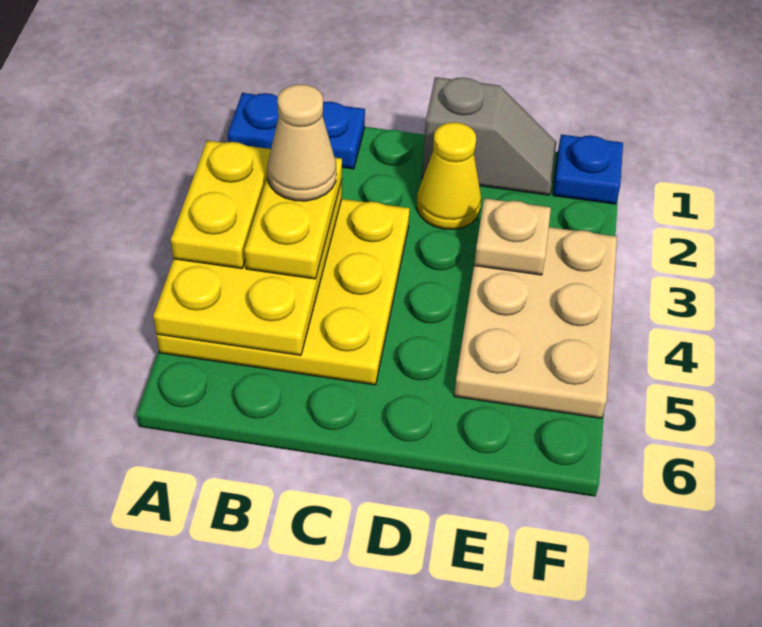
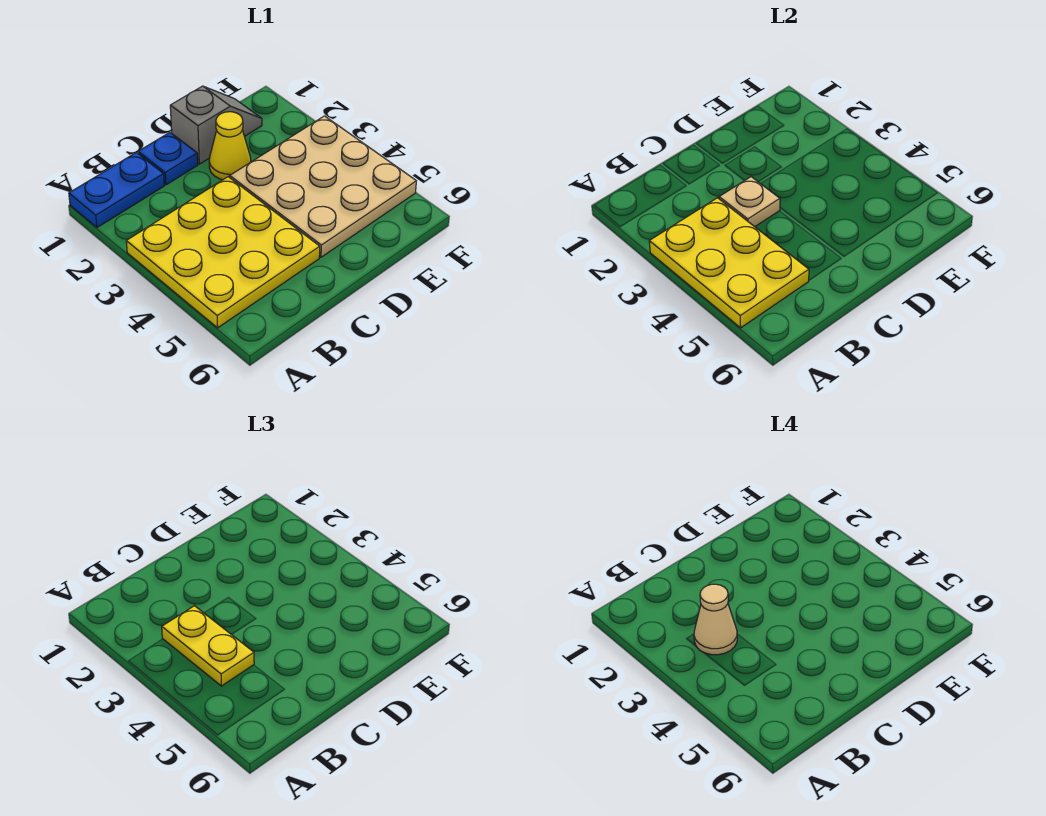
yellow 1x2 plate [171,141,271,269] -> none
tan 2x3 plate [454,227,617,418] -> tan 3x3 plate [230,116,416,257]
tan 1x1 plate [474,198,551,275] -> tan 1x1 plate moved to [719,177,780,227]
blue 1x1 plate [553,135,623,204] -> blue 1x1 plate moved to [138,133,198,185]

